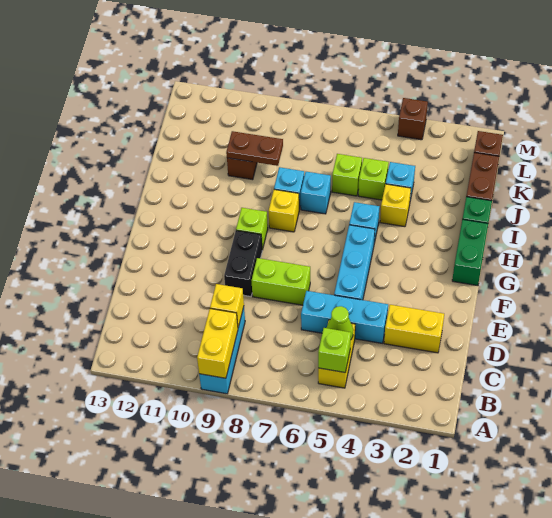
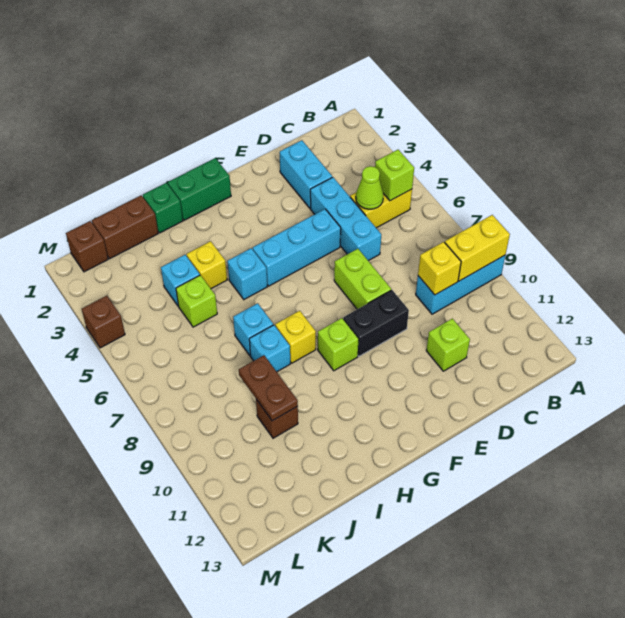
yellow 1x2 brick [384,305,444,353] -> cyan 1x2 brick [280,140,332,208]
lime 1x1 brick [332,154,362,196] -> lime 1x1 brick moved to [426,319,470,371]

